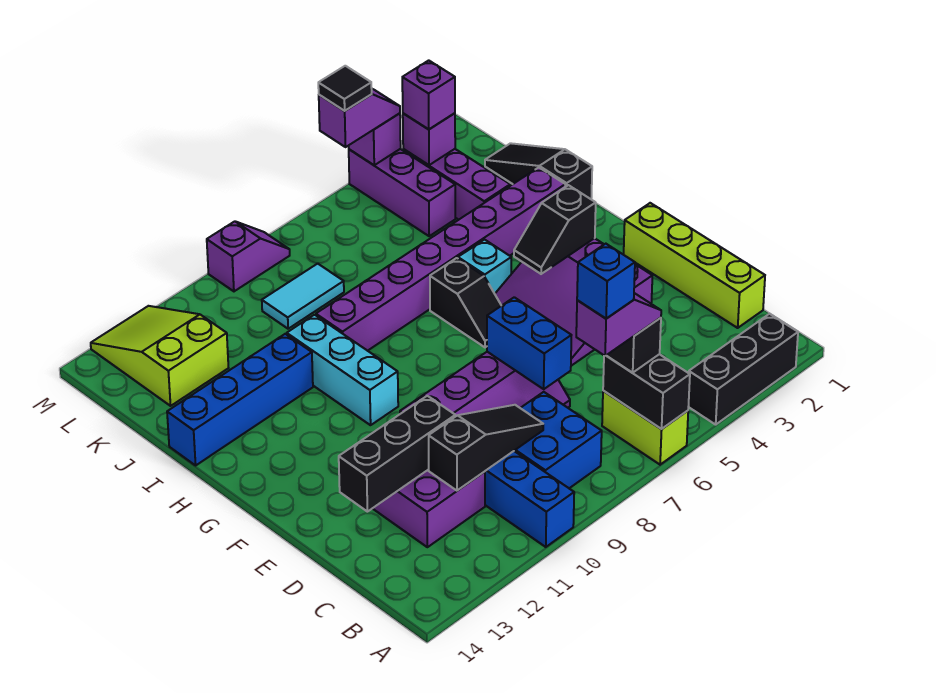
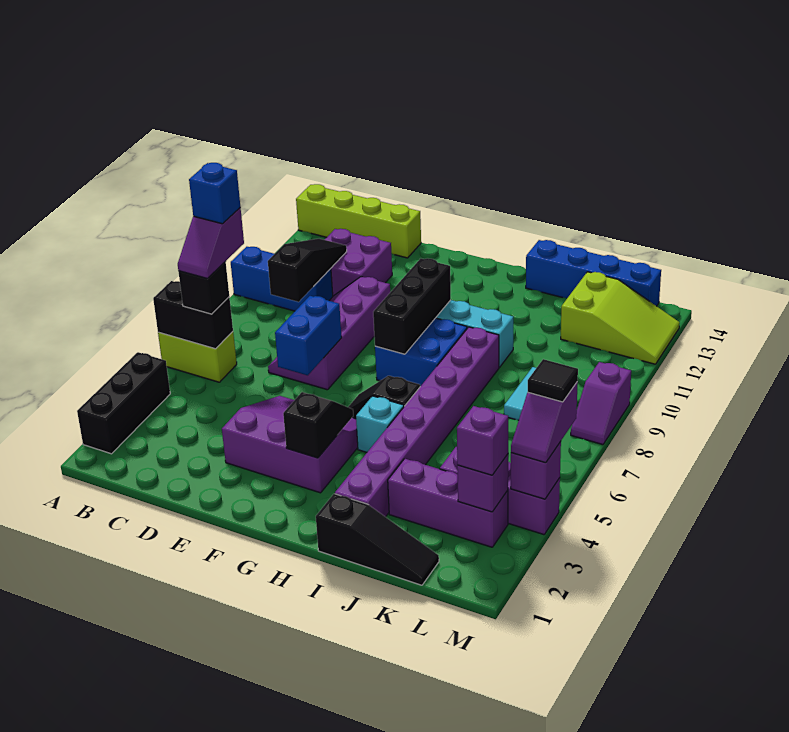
blue 2x2 brick [514,392,602,488] -> blue 2x2 brick moved to [375,318,467,386]
lime 1x4 brick [624,203,765,328] -> lime 1x4 brick moved to [296,184,421,258]
black 1x3 slope [429,405,543,491] -> black 1x3 slope turned to [268,239,347,302]
blue 1x2 brick [487,297,571,389] -> blue 1x2 brick turned to [275,296,342,375]
black 1x3 brick [339,396,455,512] -> black 1x3 brick moved to [373,258,451,354]
blue 1x4 brick [167,334,313,465] -> blue 1x4 brick turned to [526,240,661,306]

